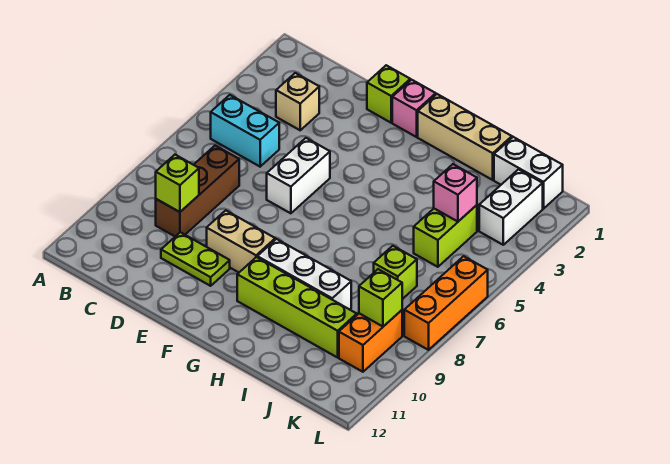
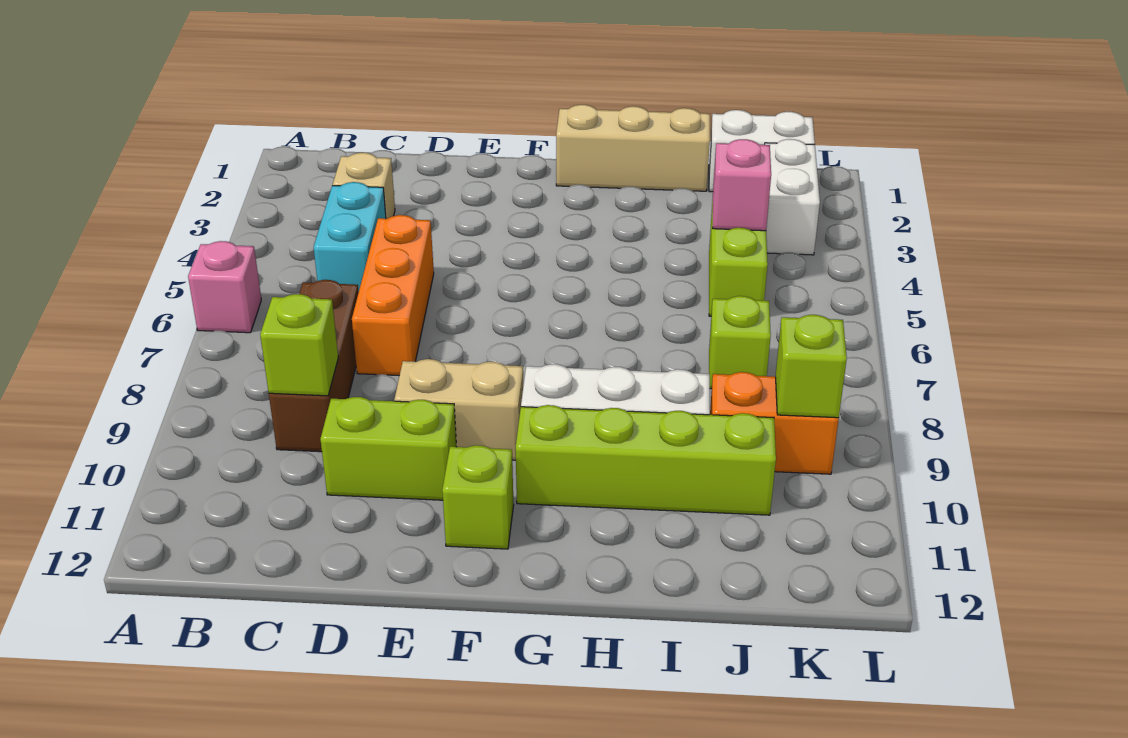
cyan 1x2 brick [211,95,279,167] -> cyan 1x2 brick turned to [314,182,386,292]
lime 1x2 plate [161,232,230,286] -> lime 1x2 brick [320,397,456,500]
lime 1x1 brick [367,65,410,123] -> lime 1x1 brick moved to [442,445,514,549]
white 1x2 brick [267,138,330,213] -> none
pink 1x1 brick [392,80,436,137] -> pink 1x1 brick moved to [188,241,261,333]
orange 1x2 brick [339,310,402,372] -> orange 1x2 brick turned to [710,372,839,474]
orange 1x3 brick [404,256,488,350] -> orange 1x3 brick moved to [352,215,434,376]

